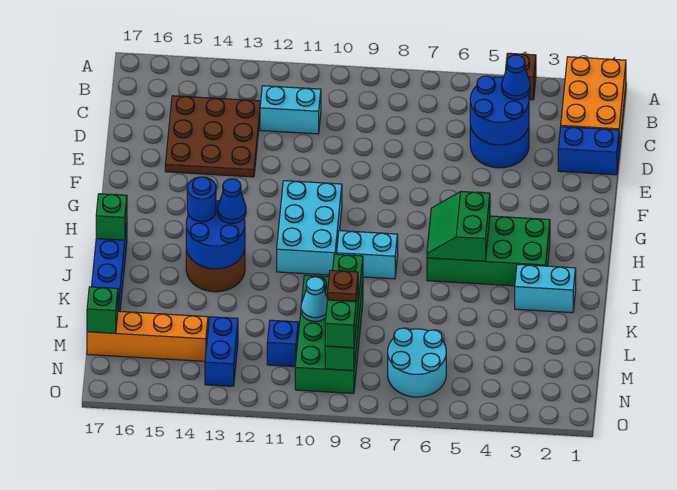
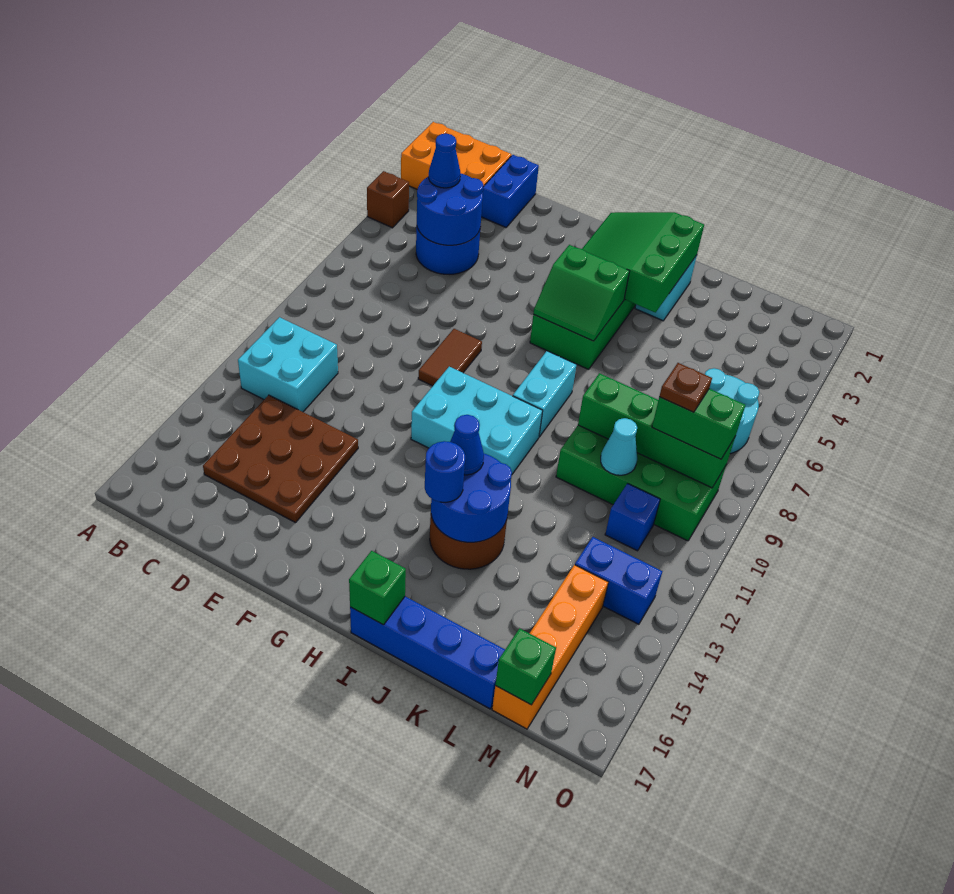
cyan 1x2 brick [260,86,321,134] -> cyan 2x2 brick [238,317,338,412]
none -> brown 1x2 tile [418,329,482,386]
none -> green 3x3 slope [582,212,704,313]

